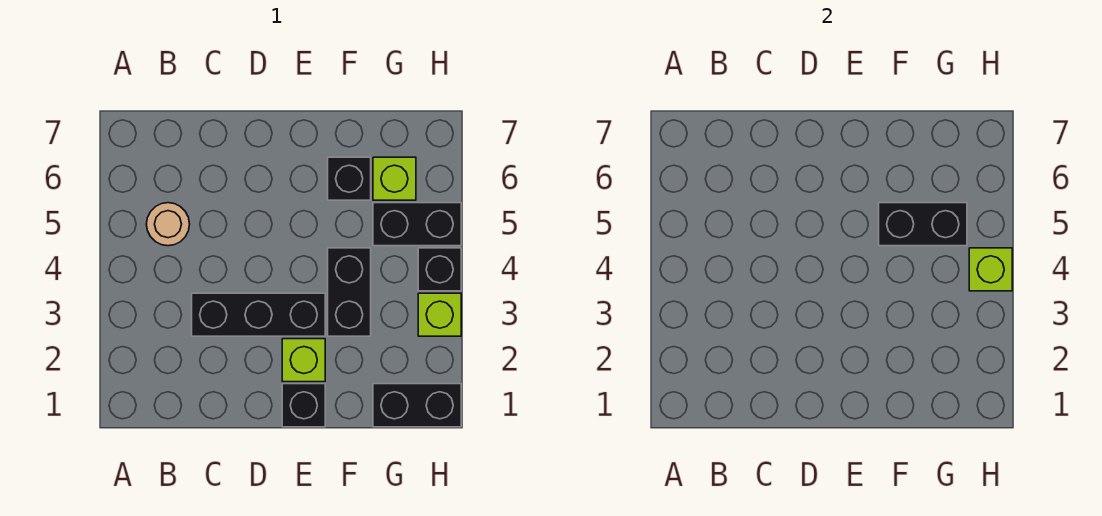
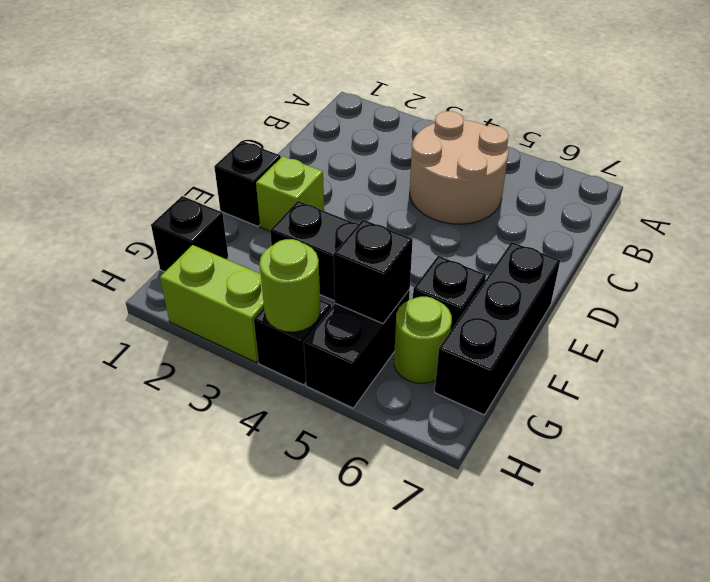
tan 1x1 round brick [146,203,190,246] -> tan 2x2 round brick [410,111,509,224]
black 1x3 brick [192,293,325,336] -> black 1x3 brick moved to [435,242,560,415]
black 1x2 brick [879,203,967,246] -> black 1x1 brick [334,220,413,324]
black 1x2 brick [373,384,461,427] -> black 1x1 brick [151,196,228,272]
lime 1x1 brick [373,157,416,200] -> lime 1x1 round brick [394,297,452,383]
lime 1x1 brick [418,293,461,336] -> lime 1x2 brick [160,245,264,363]
lime 1x1 brick [969,248,1012,291] -> lime 1x1 round brick [260,239,320,332]

